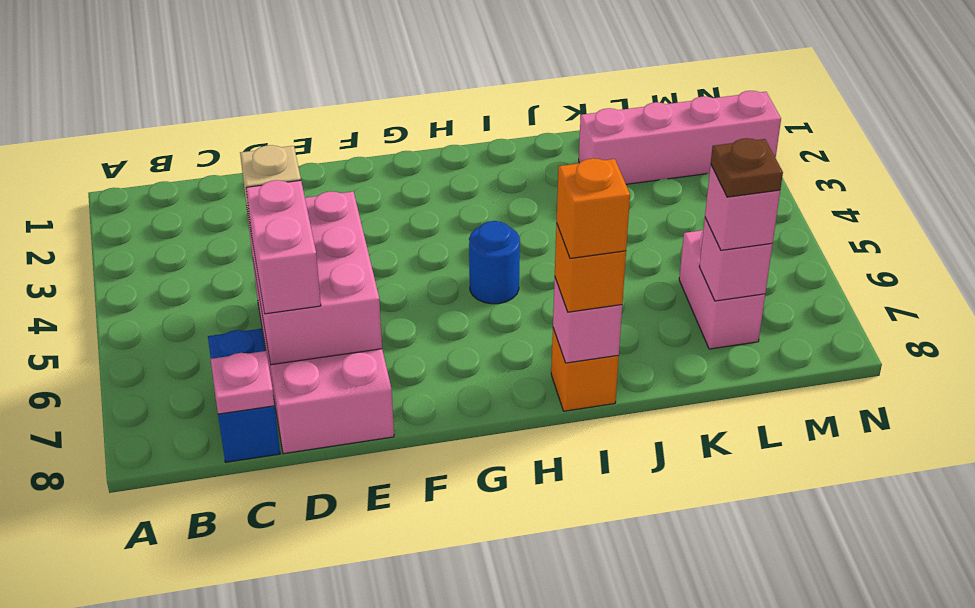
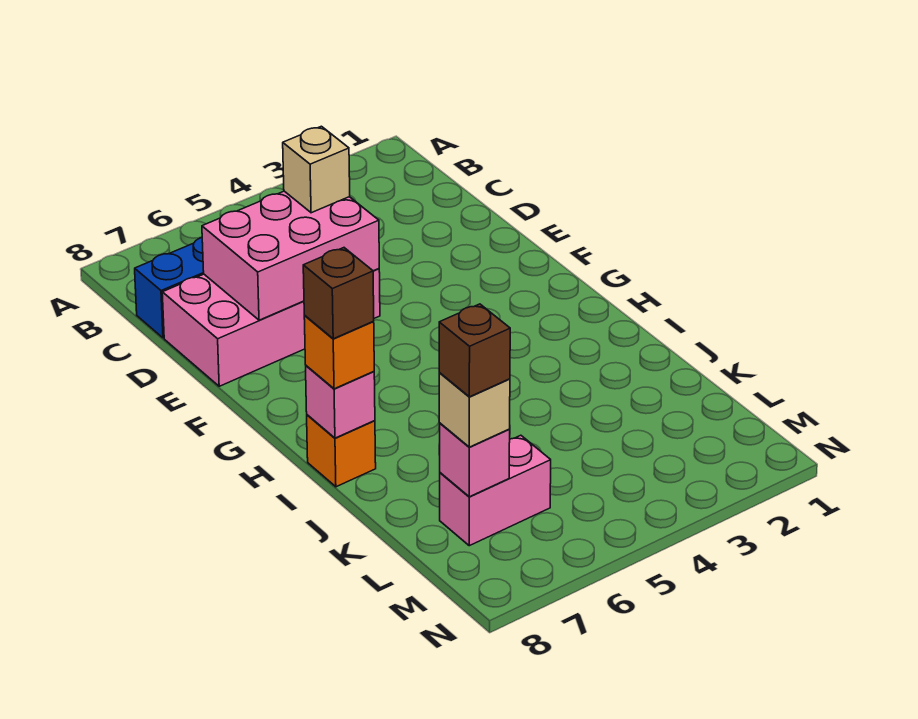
pink 1x1 plate [211,351,275,414] -> none
pink 1x2 brick [246,180,321,314] -> none
blue 1x1 round brick [469,221,520,304] -> none
orange 1x1 brick [557,158,630,258] -> brown 1x1 brick [303,248,374,339]
pink 1x4 brick [579,91,781,184] -> none
pink 1x1 brick [705,165,780,250] -> tan 1x1 brick [439,373,510,447]
brown 1x1 plate [711,138,783,197] -> brown 1x1 brick [439,304,510,397]

